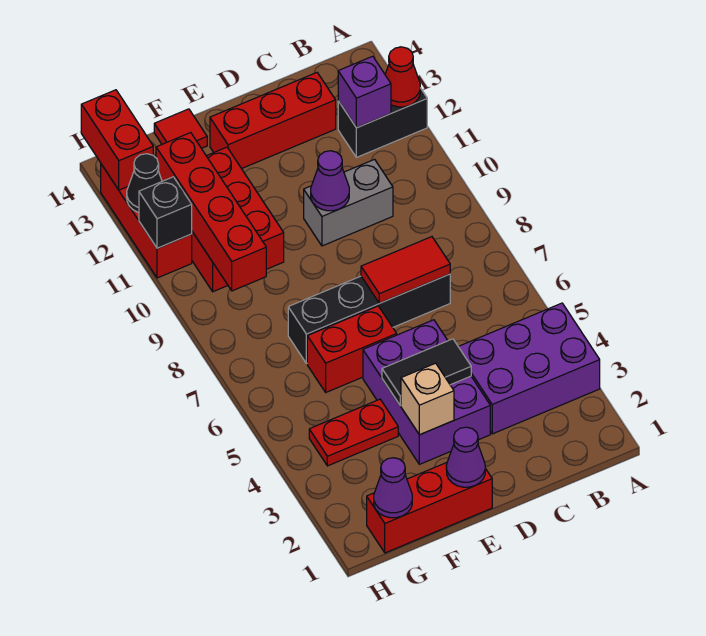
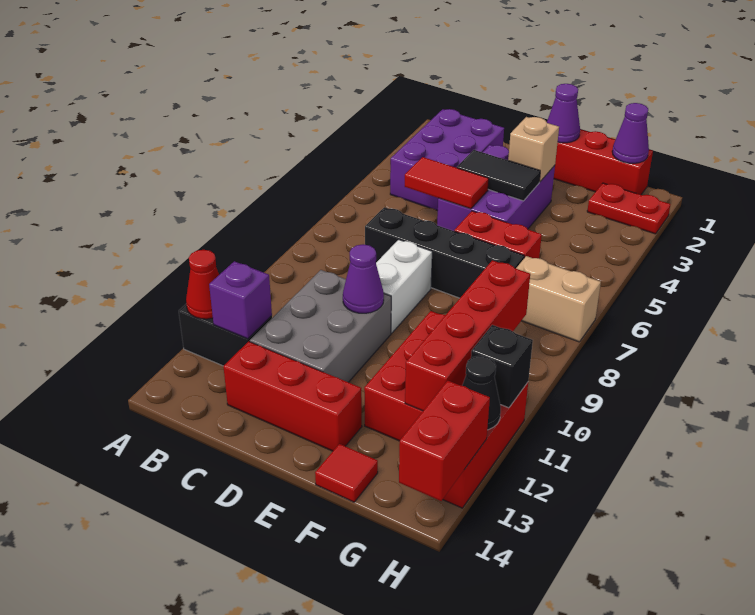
purple 2x3 brick [458,303,600,434] -> purple 2x3 brick turned to [390,109,504,210]
red 1x2 tile [361,237,450,303] -> red 1x2 tile moved to [405,157,489,209]
grey 1x2 brick [304,159,393,246] -> grey 2x3 brick [250,270,391,382]
none -> white 1x2 brick [376,240,432,333]
red 1x2 plate [309,399,398,466] -> red 1x2 plate moved to [587,183,670,234]
none -> tan 1x2 brick [516,256,601,342]

